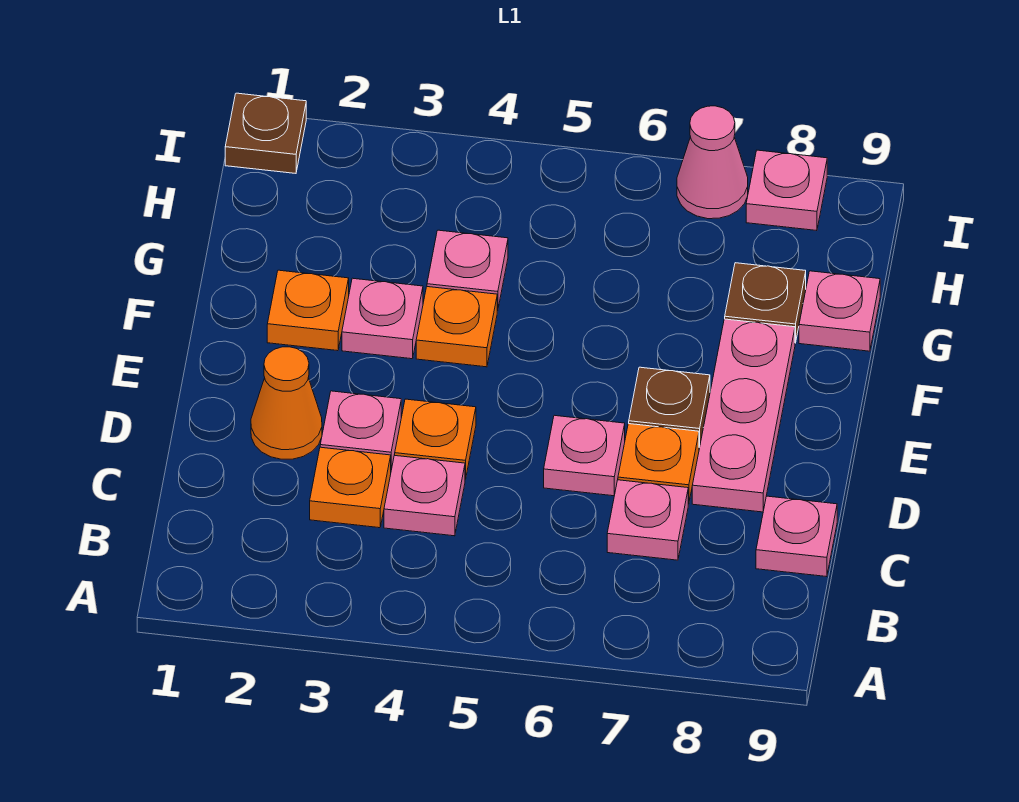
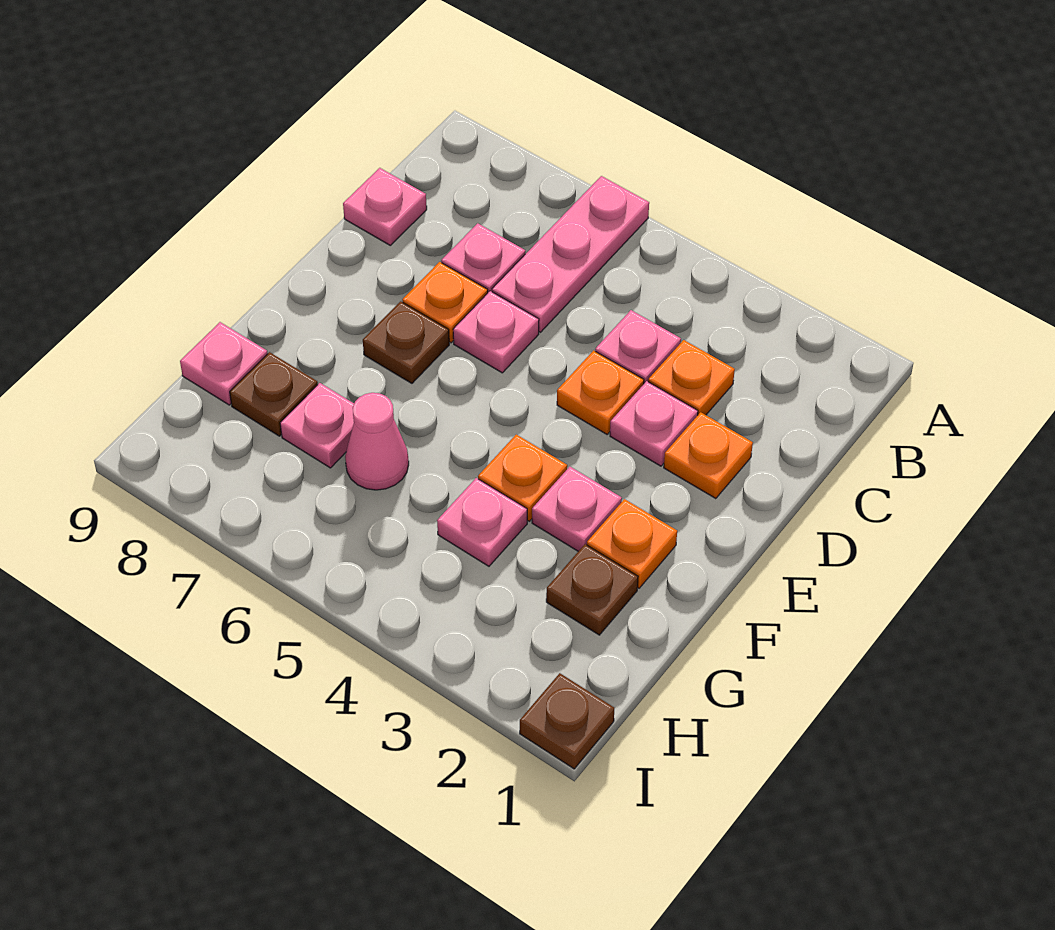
orange 1x1 cone [251,347,322,459] -> orange 1x1 plate [664,412,753,499]
pink 1x3 plate [692,319,795,512] -> pink 1x3 plate moved to [492,176,649,332]
none -> brown 1x1 plate [546,544,638,635]
pink 1x1 cone [677,106,748,219] -> pink 1x1 cone moved to [345,393,409,490]
pink 1x1 plate [746,150,827,231] -> pink 1x1 plate moved to [280,383,354,468]

